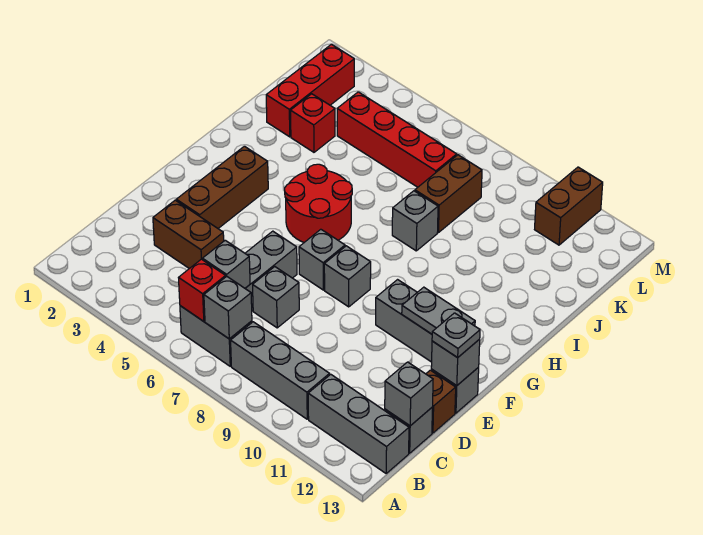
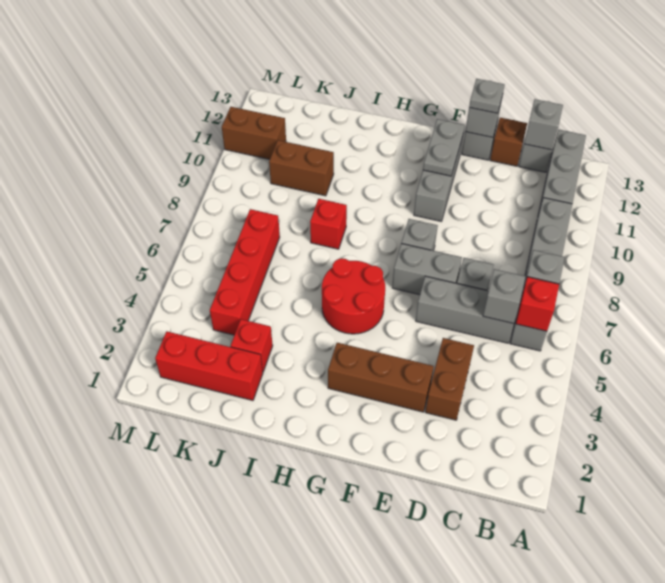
grey 1x1 brick [299,229,345,290] -> grey 1x2 brick [392,243,462,295]
grey 1x1 brick [392,191,438,251] -> red 1x1 brick [310,199,347,249]
brown 1x2 brick [415,155,482,233] -> brown 1x2 brick moved to [269,140,334,196]

